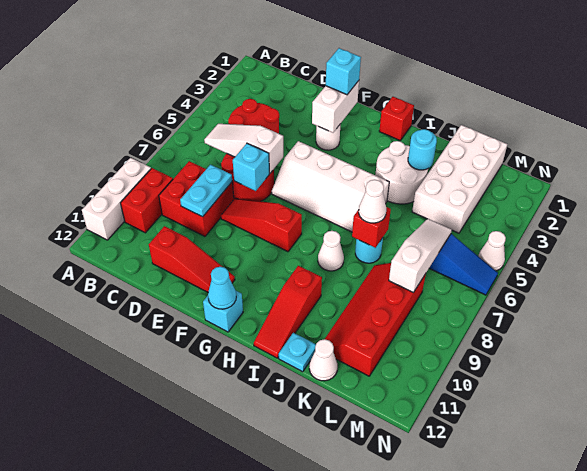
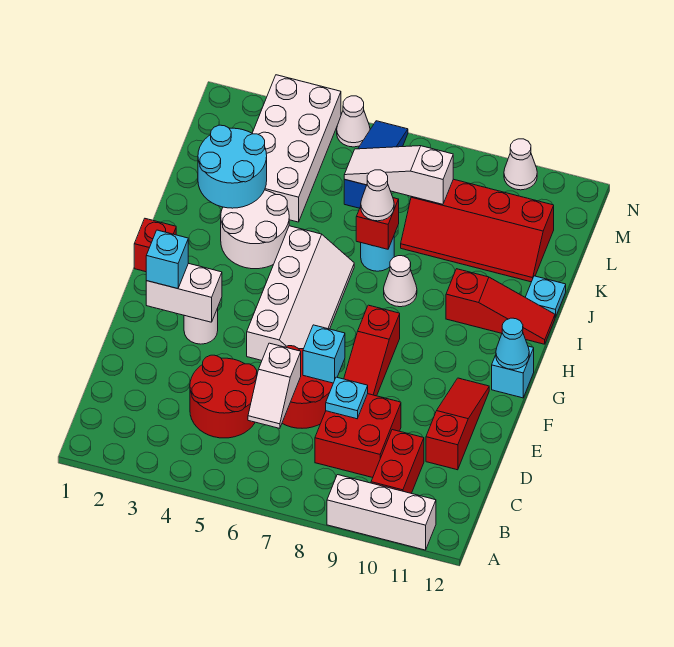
red 1x2 brick [121,168,173,233] -> red 1x2 brick turned to [371,430,424,493]
white 1x3 slope [204,124,283,173] -> white 1x2 slope [248,343,301,428]
cyan 1x2 plate [180,165,232,217] -> cyan 1x1 plate [326,377,368,419]
cyan 1x1 round brick [408,129,437,170] -> cyan 2x2 round brick [198,125,267,208]
white 2x4 brick [412,125,507,233] -> white 2x4 brick turned to [252,75,341,222]
white 1x1 cone [309,339,338,381] -> white 1x1 cone moved to [504,139,537,190]

